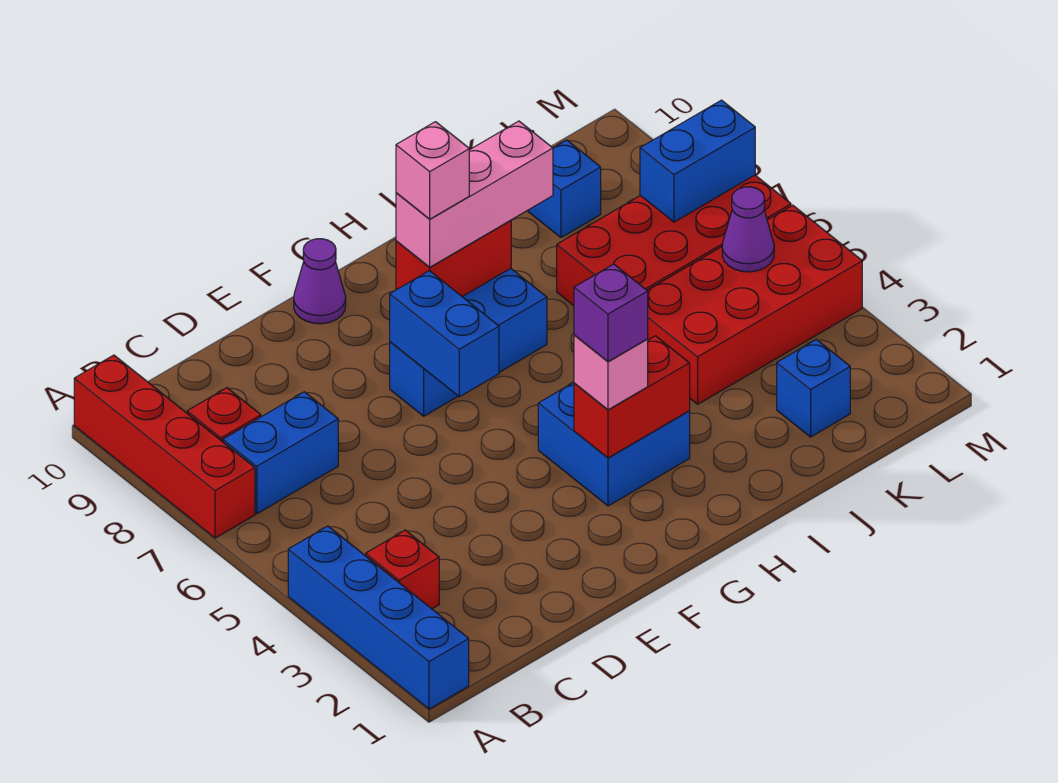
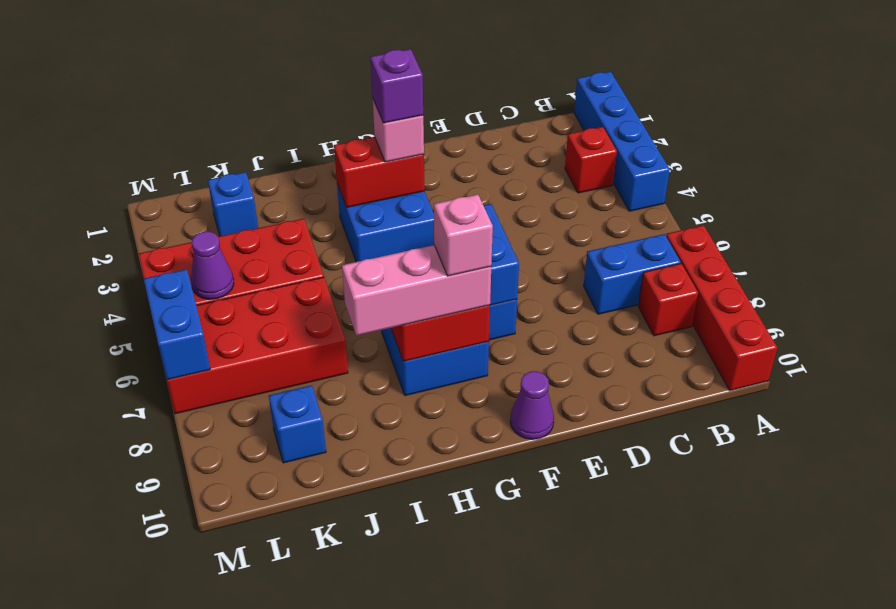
blue 1x2 brick [640,100,755,222] -> blue 1x2 brick turned to [144,269,210,380]

